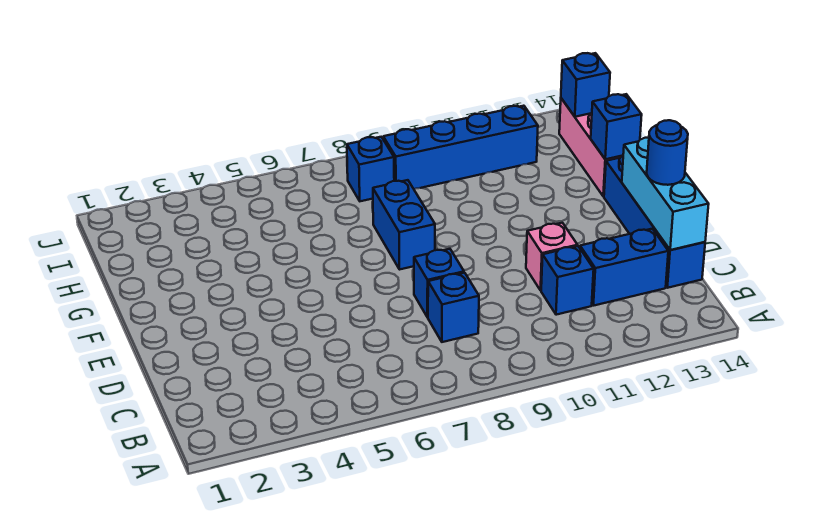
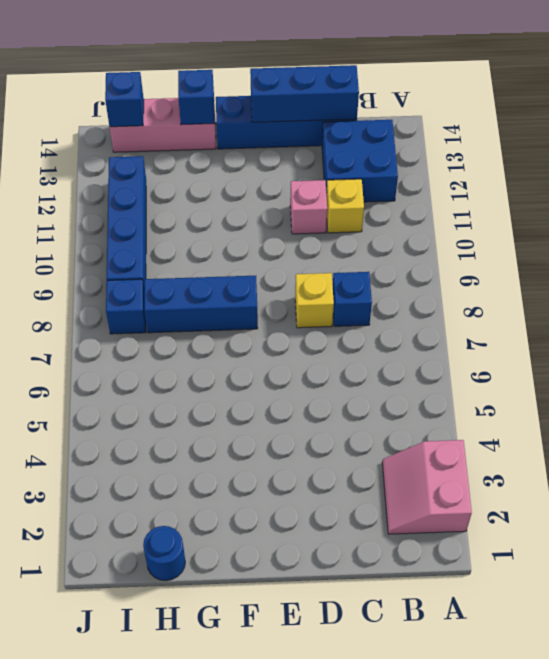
none -> pink 2x2 slope [382,440,472,534]
blue 1x1 brick [541,246,594,315] -> yellow 1x1 brick [326,179,364,233]
blue 1x2 brick [580,229,668,306] -> blue 2x2 brick [322,120,398,202]
cyan 1x3 brick [622,138,709,250] -> blue 1x3 brick [250,65,359,122]
blue 1x1 brick [414,249,464,317] -> yellow 1x1 brick [295,273,334,328]
blue 1x1 round brick [647,120,688,185] -> blue 1x1 round brick moved to [143,526,185,581]
blue 1x2 brick [373,180,435,269] -> blue 1x3 brick [144,276,258,333]

